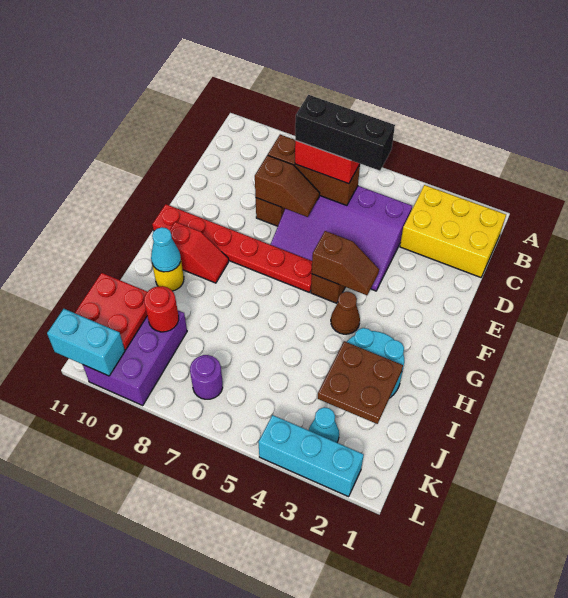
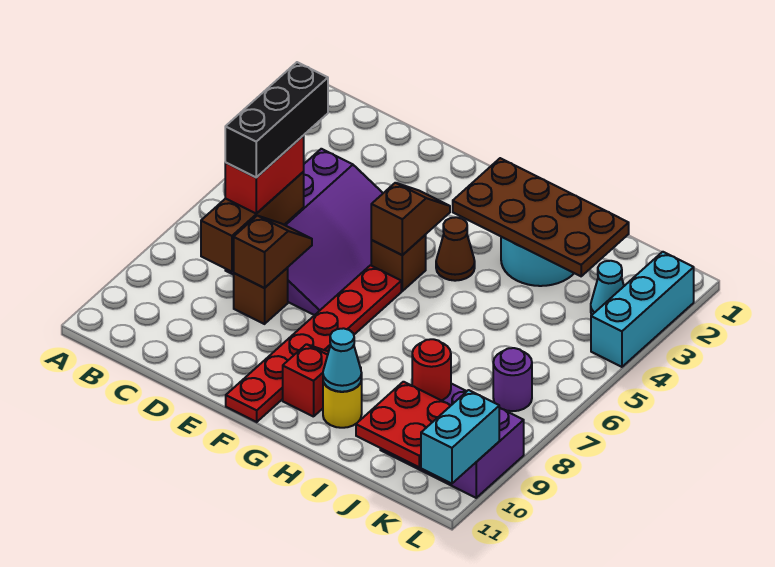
yellow 2x3 brick [400,185,506,277] -> none
brown 2x2 plate [318,341,403,424] -> brown 2x4 plate [453,158,629,276]

